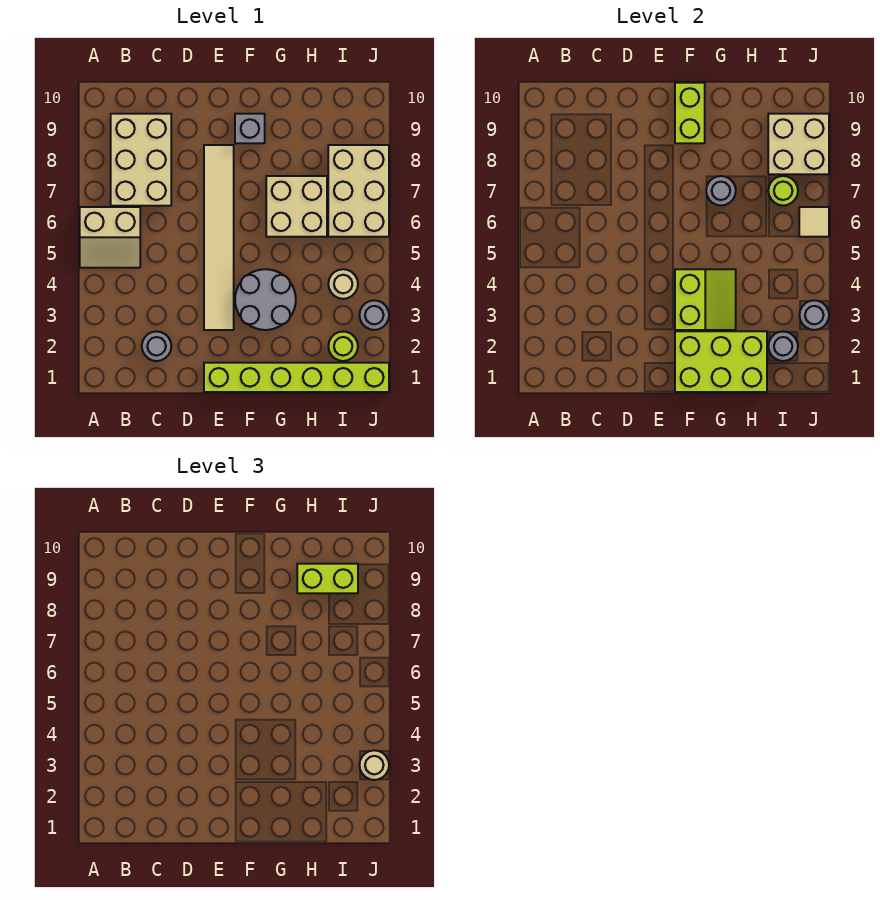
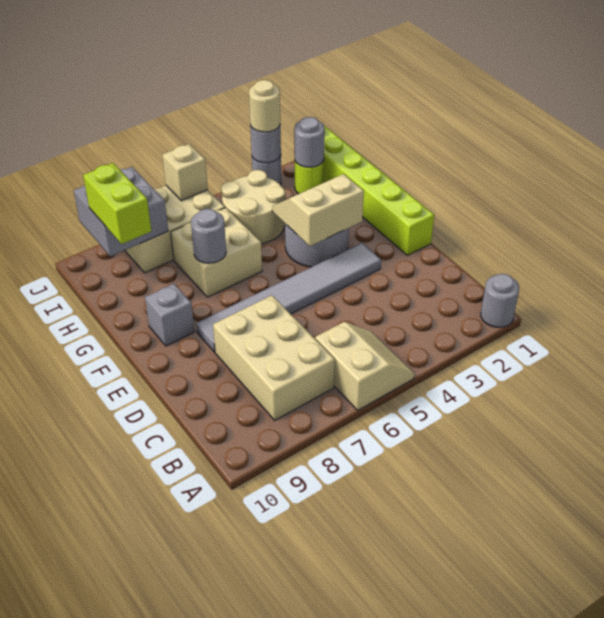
tan 2x3 brick [111,114,171,206] -> tan 2x3 brick turned to [213,295,335,420]
grey 1x1 round brick [142,331,171,361] -> grey 1x1 round brick moved to [481,274,519,327]
tan 1x6 tile [204,145,234,330] -> grey 1x6 tile [196,243,381,352]
lime 2x3 brick [675,331,767,392] -> none
lime 2x2 slope [675,269,736,330] -> tan 2x2 slope [272,174,364,246]
lime 1x2 brick [675,83,705,143] -> none
tan 1x1 round brick [328,269,358,299] -> tan 2x2 round brick [221,170,285,244]
lime 1x1 round brick [768,176,798,206] -> none
tan 2x2 brick [768,114,829,174] -> grey 2x2 brick [74,167,168,256]
tan 1x1 tile [799,207,829,237] -> tan 1x1 brick [162,144,208,201]

